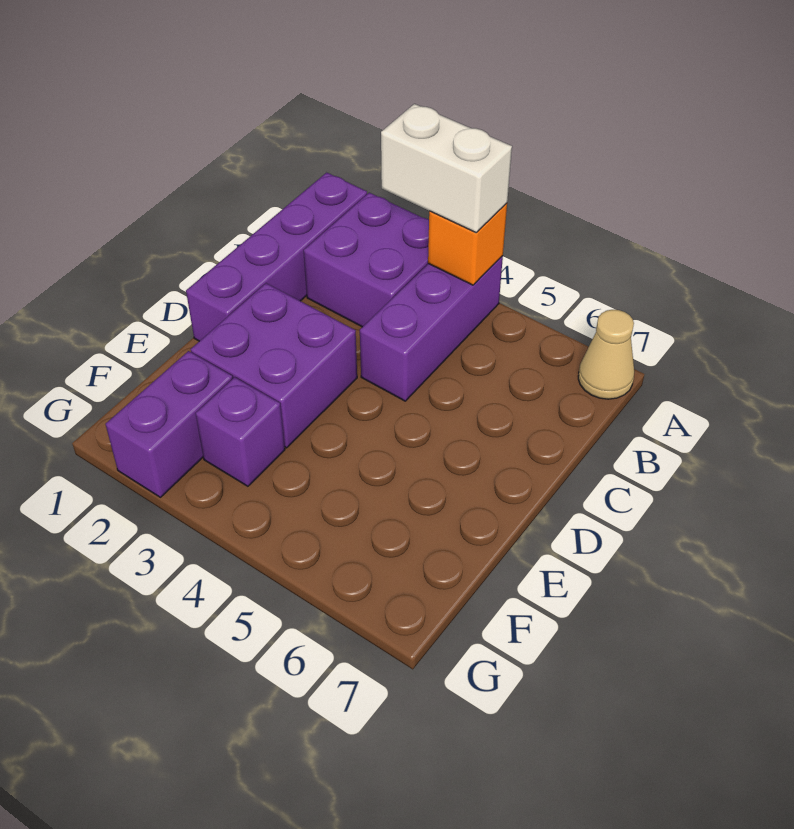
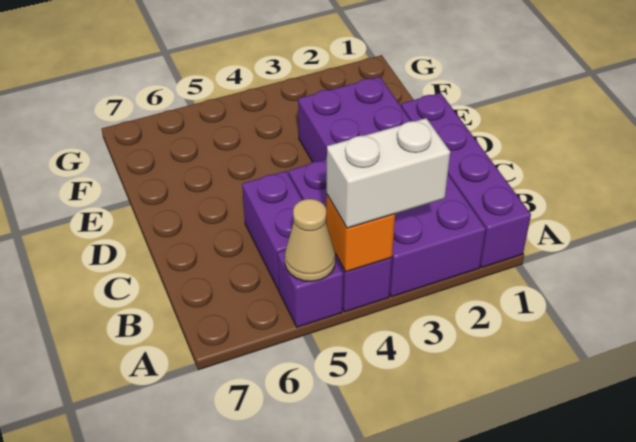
tan 1x1 cone [578,310,634,399] -> tan 1x1 cone moved to [285,199,335,281]
purple 1x2 brick [106,351,233,497] -> purple 1x2 brick moved to [242,171,302,290]
purple 1x1 brick [196,377,285,486] -> purple 1x1 brick moved to [278,250,343,327]

